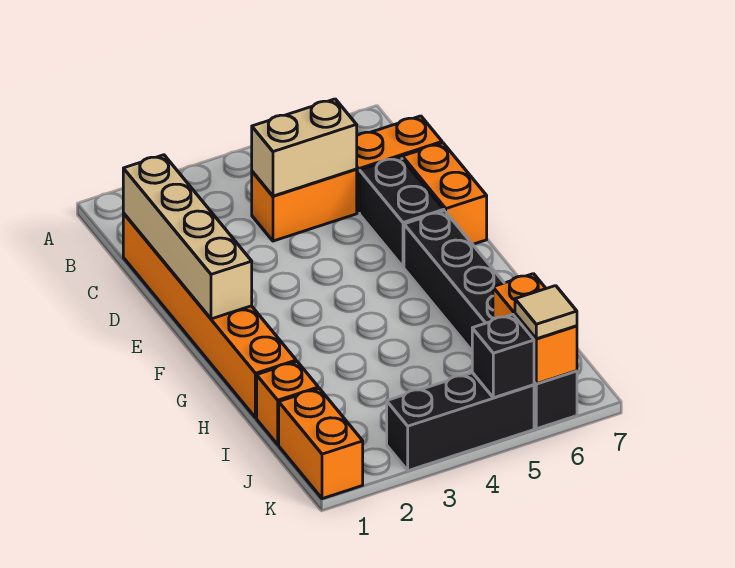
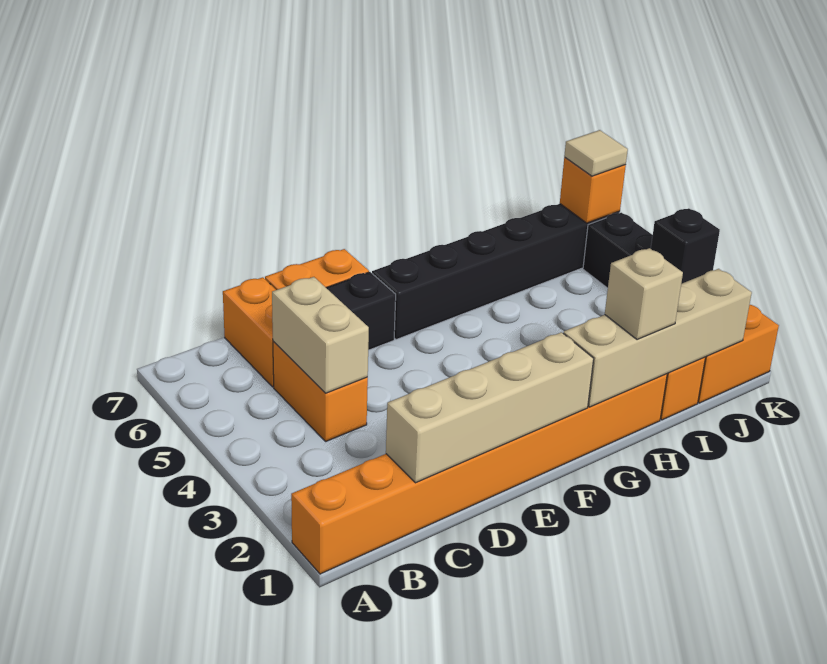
orange 1x6 brick [123,213,296,418] -> orange 1x8 brick [291,374,667,574]
none -> tan 1x4 brick [563,269,752,407]
none -> tan 1x1 brick [605,248,683,340]
orange 1x2 brick [493,274,577,384] -> orange 1x1 brick [560,158,626,223]
black 1x1 brick [472,315,534,398] -> black 1x1 brick moved to [651,208,720,284]

